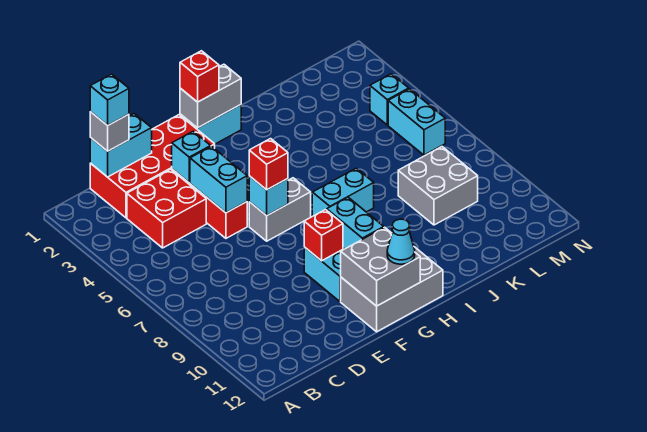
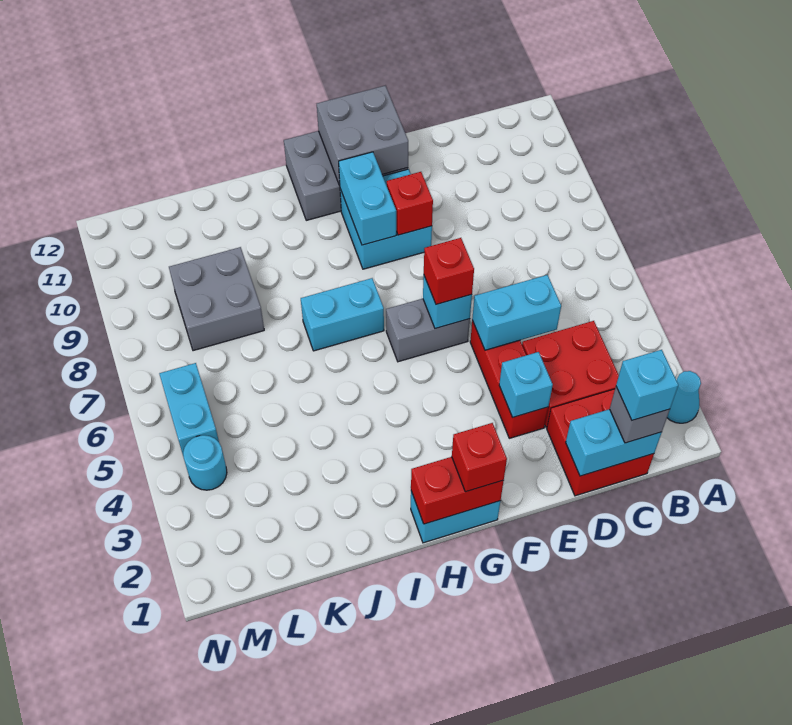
red 2x4 brick [90,115,215,218] -> red 2x2 brick [547,389,654,496]
cyan 1x2 brick [190,146,247,213] -> cyan 1x2 brick turned to [472,275,561,350]
grey 1x2 brick [180,64,241,128] -> red 1x2 brick [411,457,504,524]
cyan 1x1 cone [387,219,415,264] -> cyan 1x1 cone moved to [667,371,701,423]
cyan 1x1 brick [370,74,409,125] -> cyan 1x1 round brick [183,435,227,490]

